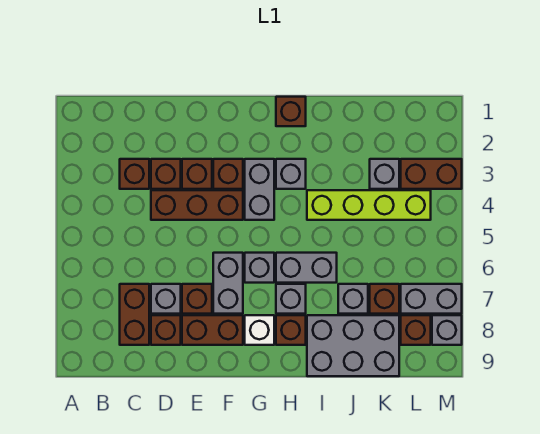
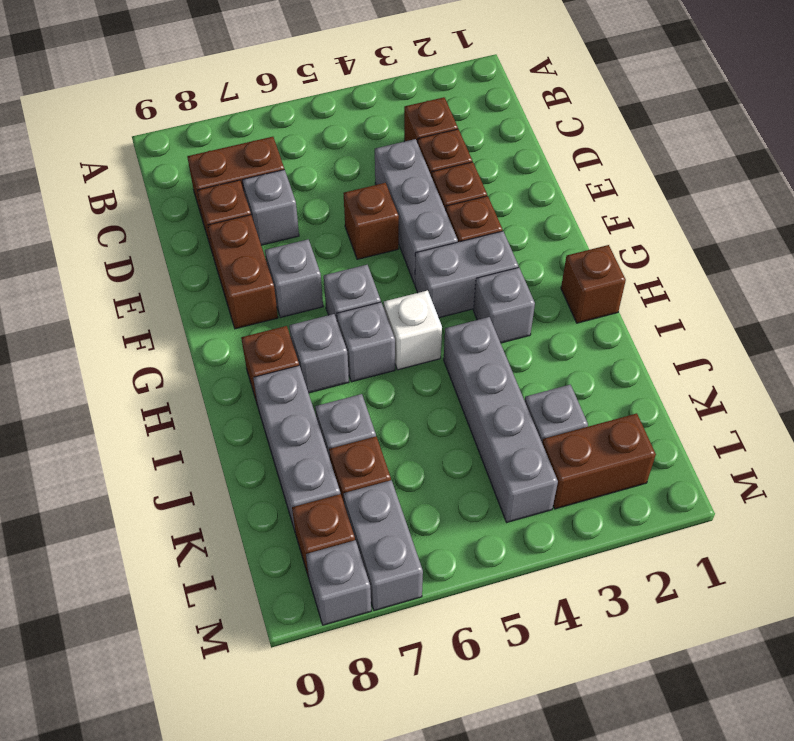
brown 1x3 brick [151,190,243,220] -> grey 1x3 brick [375,139,458,284]
brown 1x1 brick [182,284,212,314] -> brown 1x1 brick moved to [344,183,399,259]
grey 1x2 brick [213,253,243,314] -> grey 1x1 brick [265,239,323,317]
white 1x1 brick [245,315,274,345] -> white 1x1 brick moved to [384,290,442,370]
grey 1x2 brick [276,253,337,283] -> grey 1x1 brick [337,302,395,382]
lime 1x4 brick [307,190,431,220] -> grey 1x4 brick [444,317,558,522]
grey 2x3 brick [307,315,399,376] -> grey 1x3 brick [253,366,340,531]
brown 1x2 brick [401,159,462,189] -> brown 1x2 brick turned to [542,413,656,509]

